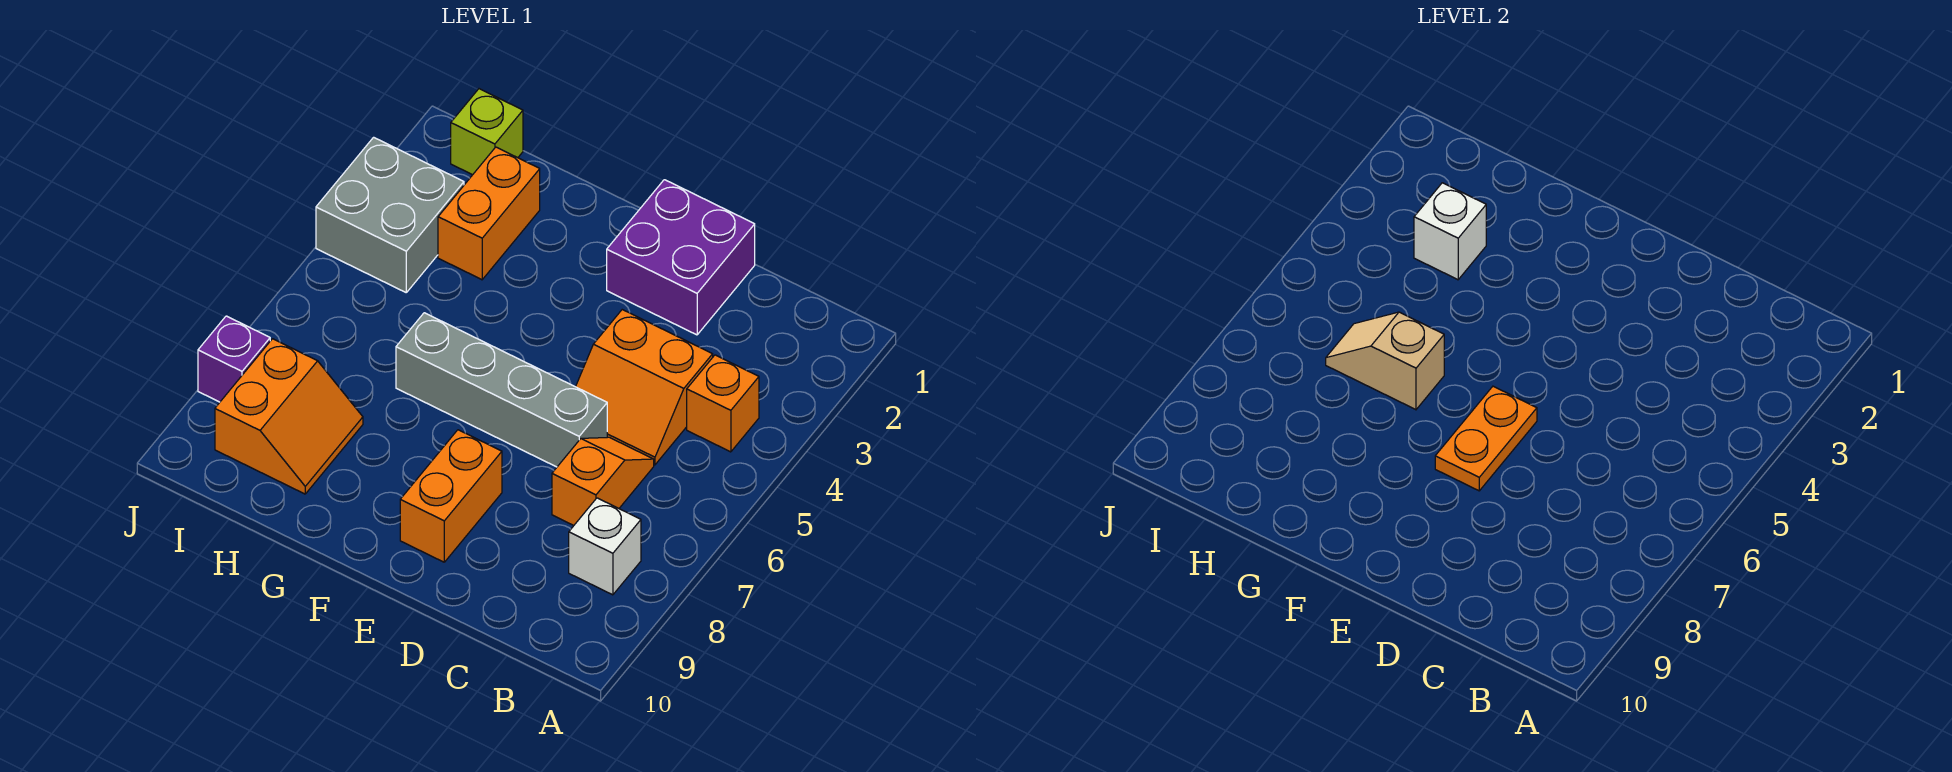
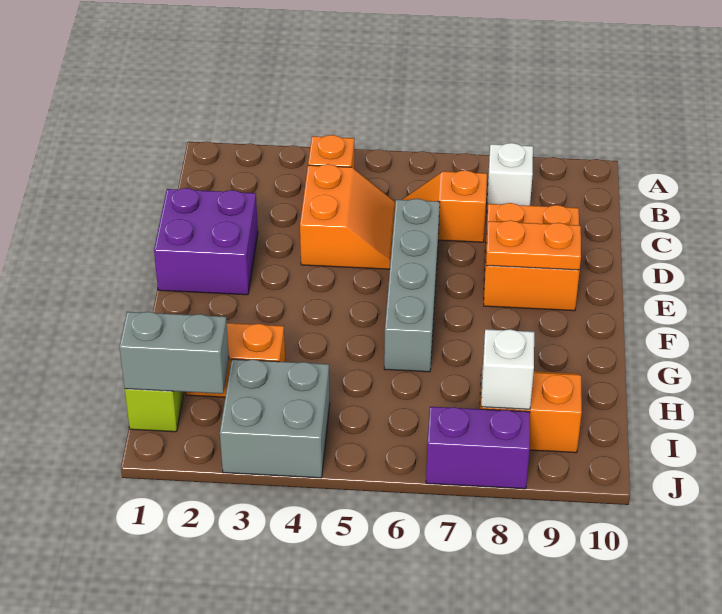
orange 1x2 plate [1435,386,1537,491] -> orange 1x2 plate moved to [486,220,581,270]
orange 1x2 brick [400,430,502,562] -> orange 2x2 brick [484,203,580,311]
tan 1x2 slope [1326,312,1444,410] -> none
white 1x1 brick [1414,183,1486,280] -> white 1x1 brick moved to [481,329,534,409]
none -> grey 1x2 brick [119,312,229,394]
purple 1x1 brick [198,316,270,402] -> purple 1x2 brick [426,407,530,489]

